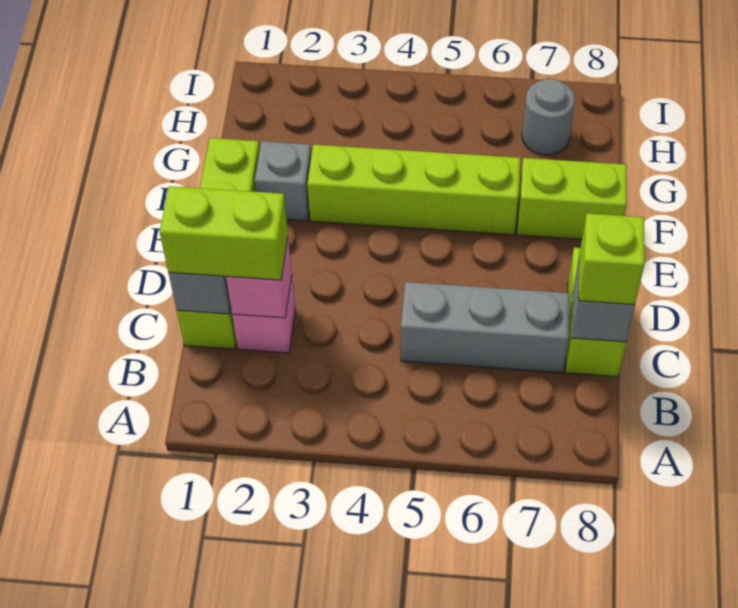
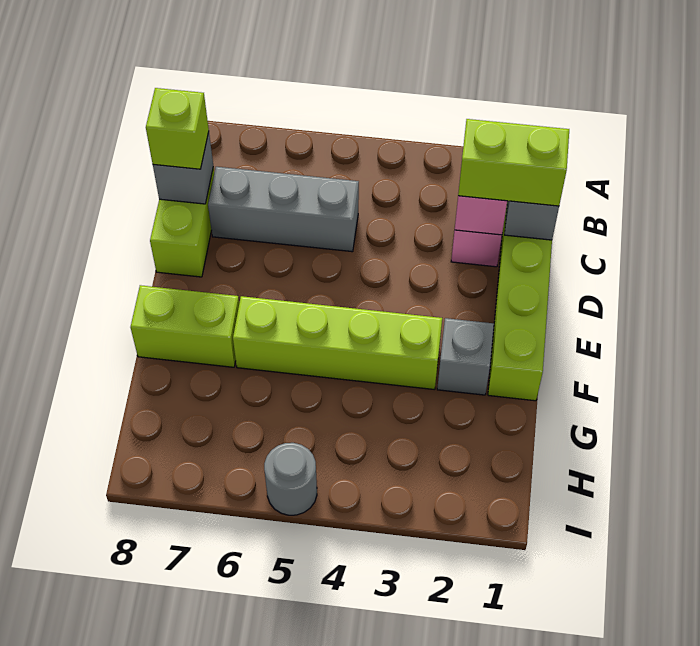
grey 1x1 round brick [522,79,575,155] -> grey 1x1 round brick moved to [264,443,317,515]

